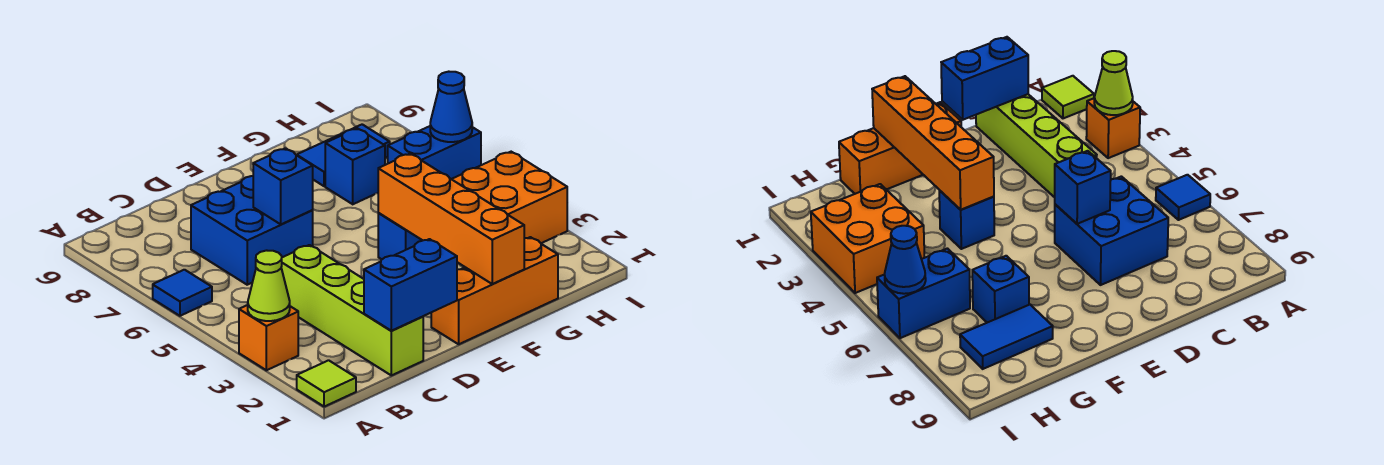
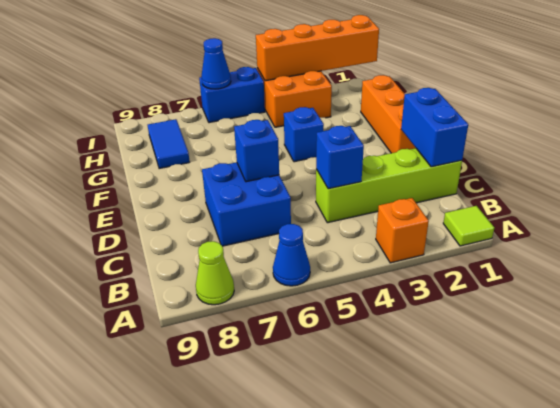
lime 1x1 cone [248,250,290,321] -> lime 1x1 cone moved to [196,241,234,305]
blue 1x1 tile [153,270,212,316] -> blue 1x1 cone [273,224,310,286]
orange 1x4 brick [378,154,524,284] -> orange 1x4 brick moved to [256,15,379,81]
blue 1x1 brick [325,128,385,204] -> blue 1x1 brick moved to [316,126,364,189]
blue 1x2 brick [388,126,481,179] -> blue 1x2 brick turned to [199,67,265,123]

